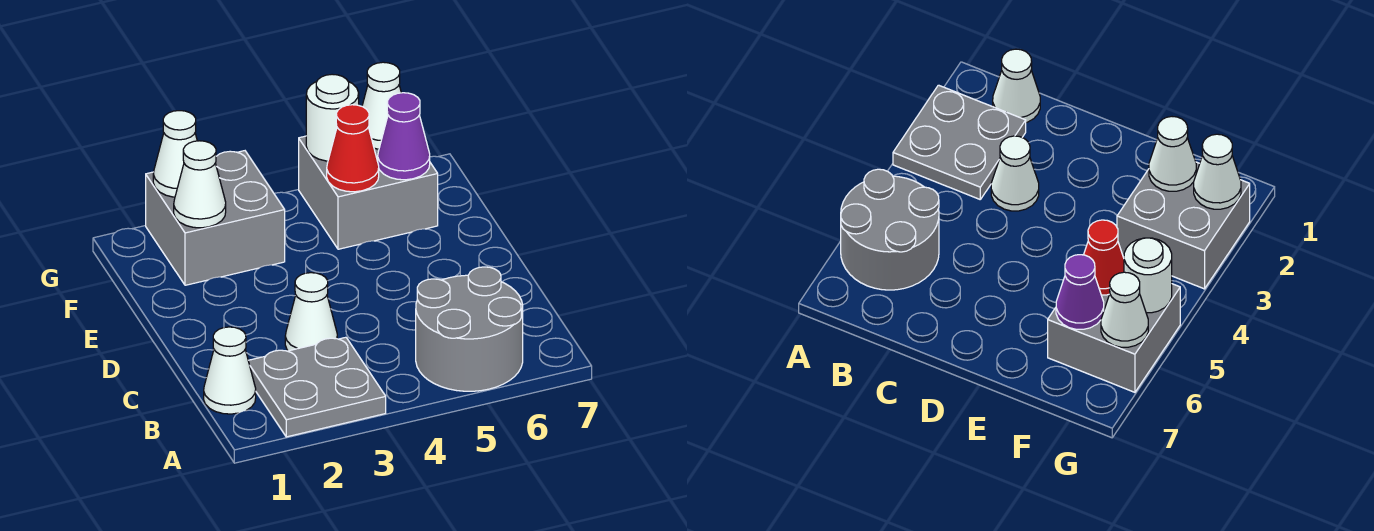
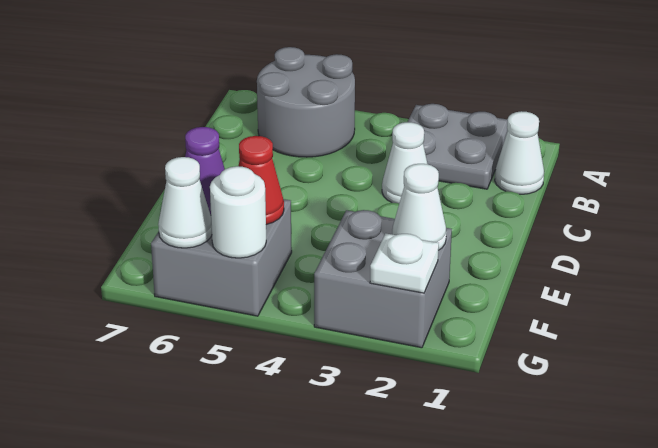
white 1x1 cone [153,111,197,197] -> white 1x1 plate [370,234,439,293]

